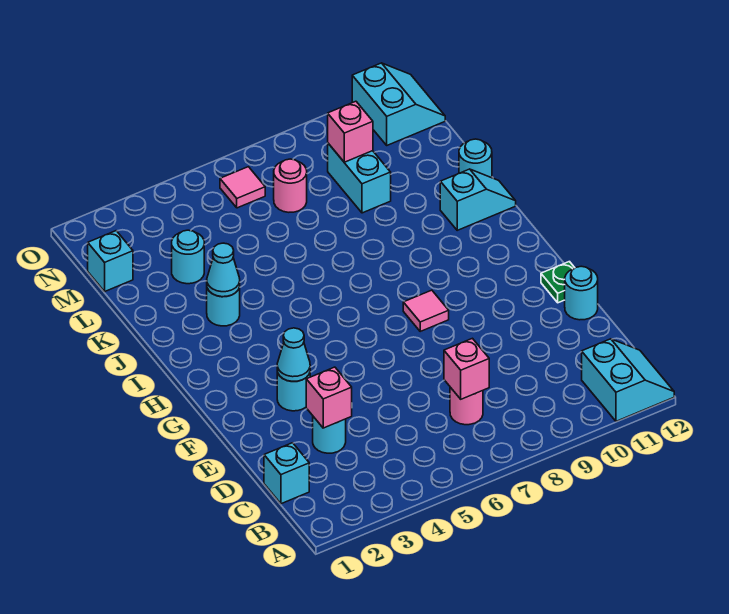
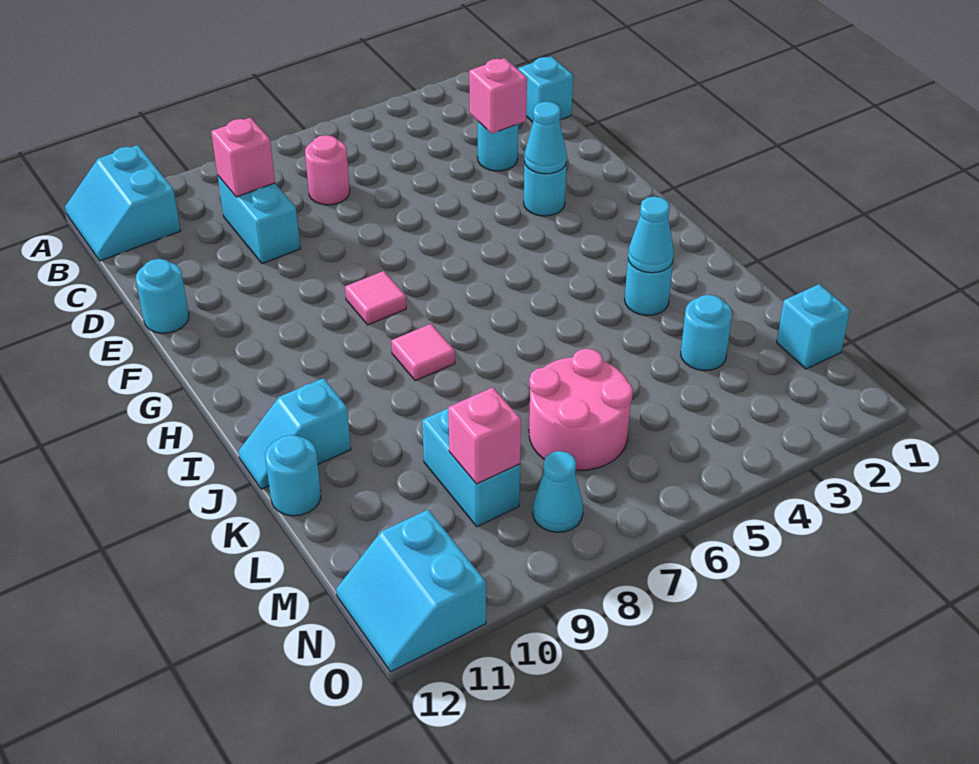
pink 1x1 brick [444,338,489,399] -> pink 1x1 brick moved to [211,118,275,197]
none -> cyan 1x2 brick [218,176,300,264]
green 1x1 plate [541,262,575,303] -> none
pink 1x1 round brick [274,159,307,212] -> pink 2x2 round brick [529,348,633,470]
pink 1x1 tile [220,167,265,208] -> pink 1x1 tile moved to [391,324,455,381]
none -> cyan 1x1 cone [533,451,583,532]

